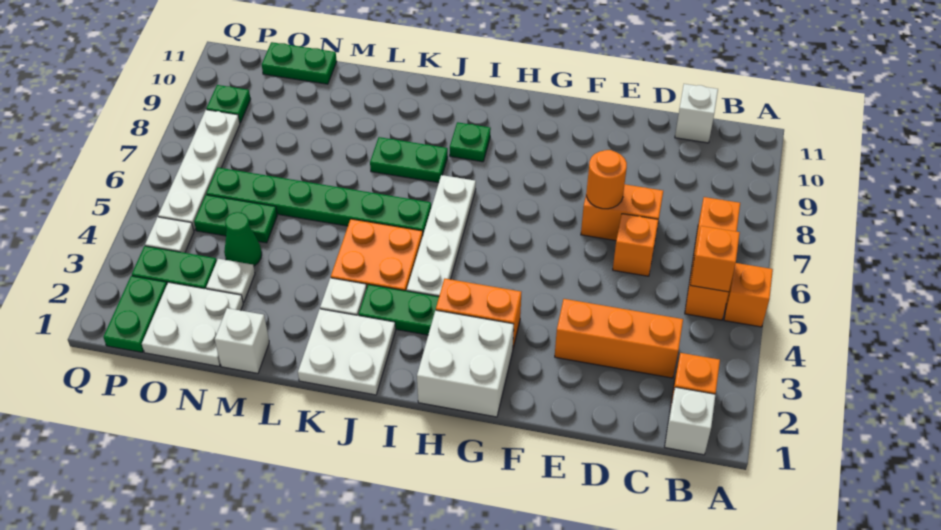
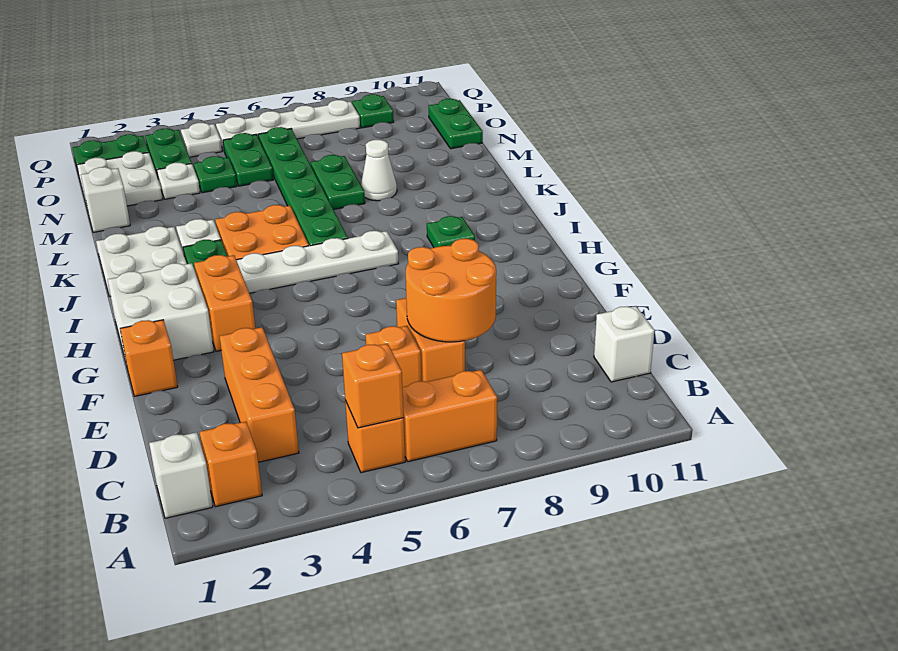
orange 1x1 brick [724,263,773,327] -> orange 1x1 brick moved to [120,320,178,396]
orange 1x1 round brick [587,150,627,209] -> orange 2x2 round brick [406,239,496,342]
green 1x2 plate [370,137,448,183] -> green 1x2 plate moved to [311,155,365,209]
none -> white 1x1 cone [361,140,397,201]
green 1x1 cone [224,212,262,266] -> green 1x1 plate [194,156,237,193]

